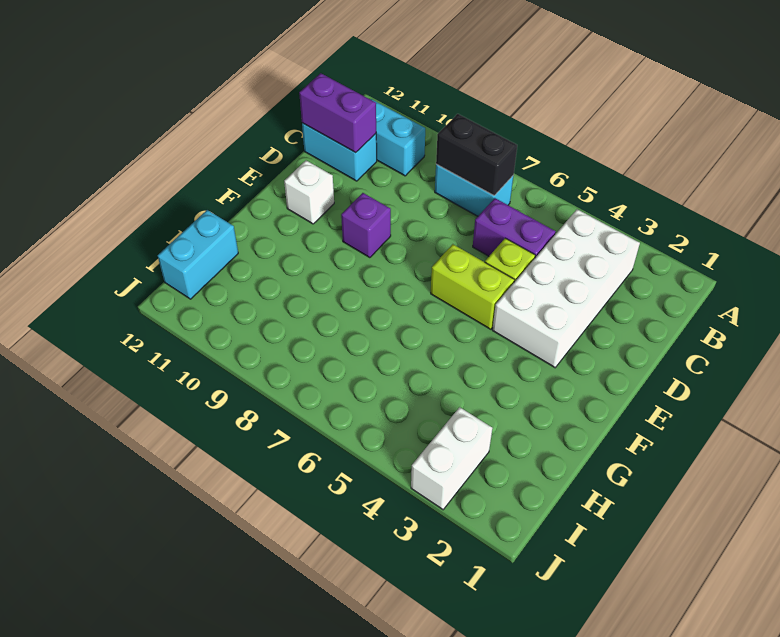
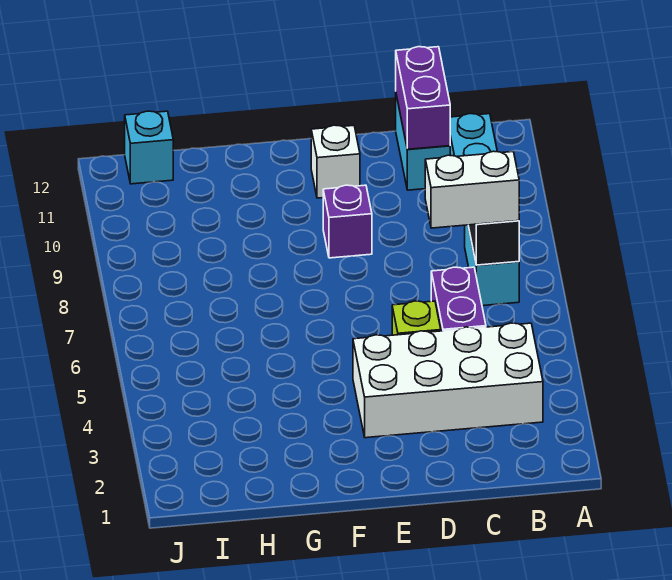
lime 1x2 brick [431,244,514,329] -> none
cyan 1x2 brick [158,210,238,299] -> cyan 1x1 brick [125,111,173,184]
white 1x2 brick [411,407,492,510] -> white 1x2 brick moved to [425,151,519,228]

